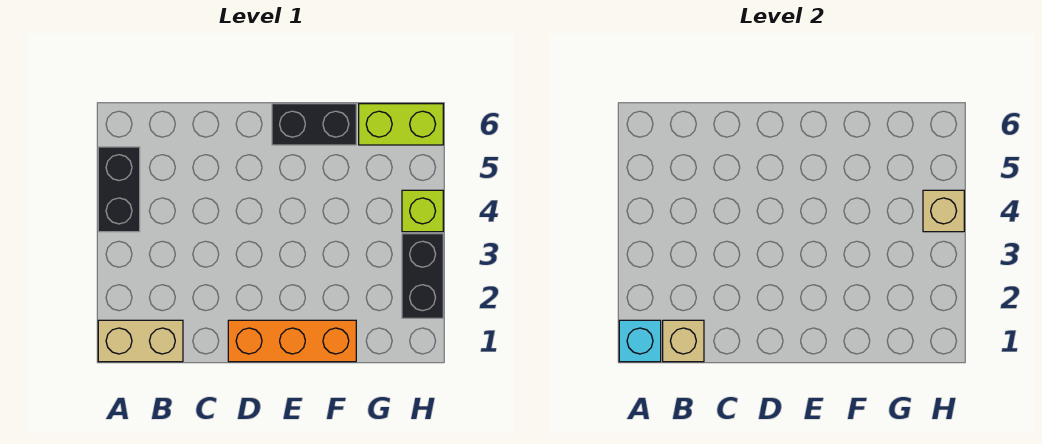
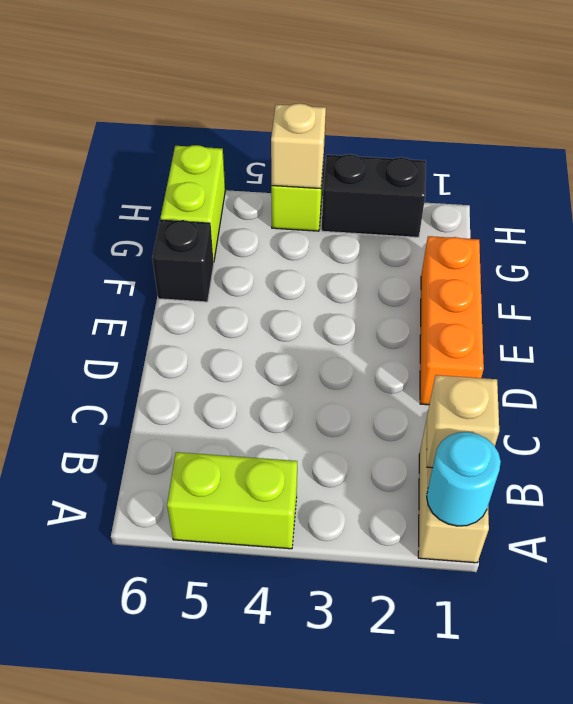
cyan 1x1 brick [619,320,661,362] -> cyan 1x1 round brick [427,432,501,526]
black 1x2 brick [98,147,140,232] -> lime 1x2 brick [167,452,297,549]
black 1x2 brick [272,104,356,145] -> black 1x1 brick [152,219,214,302]

